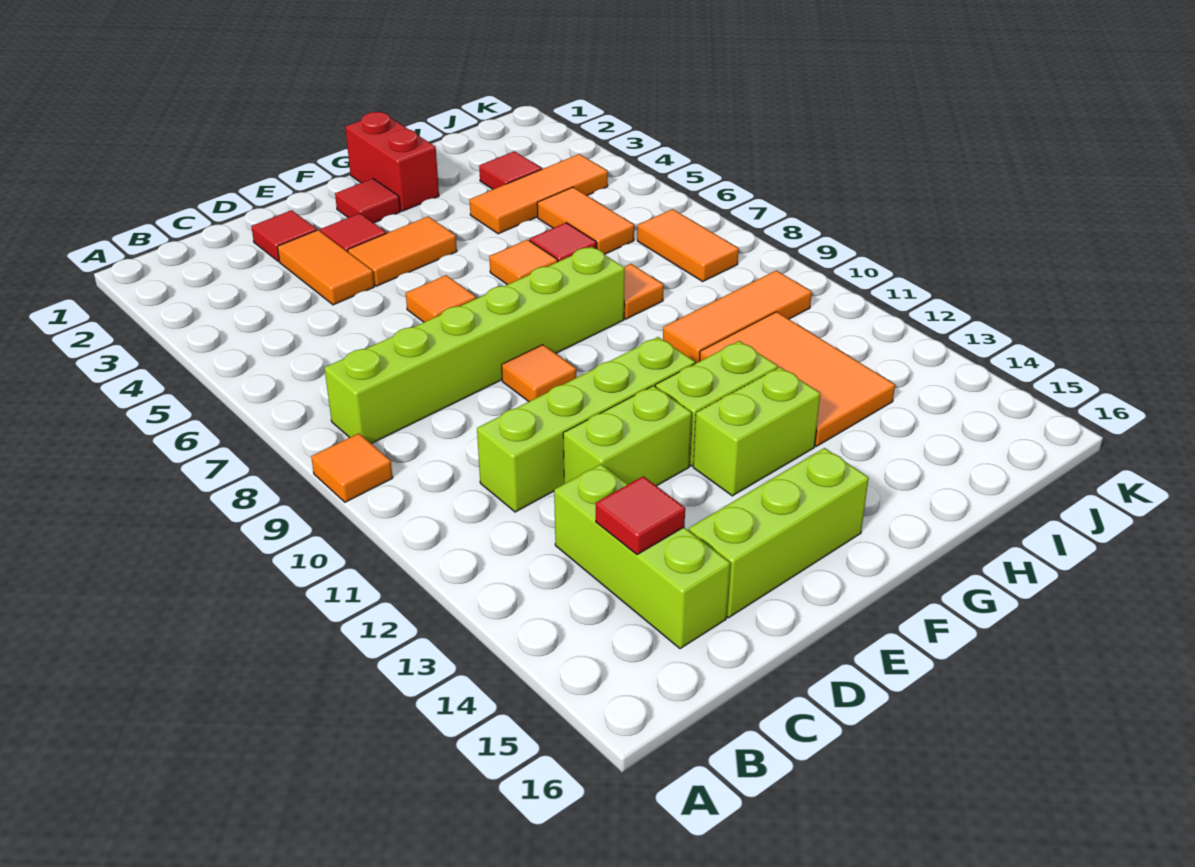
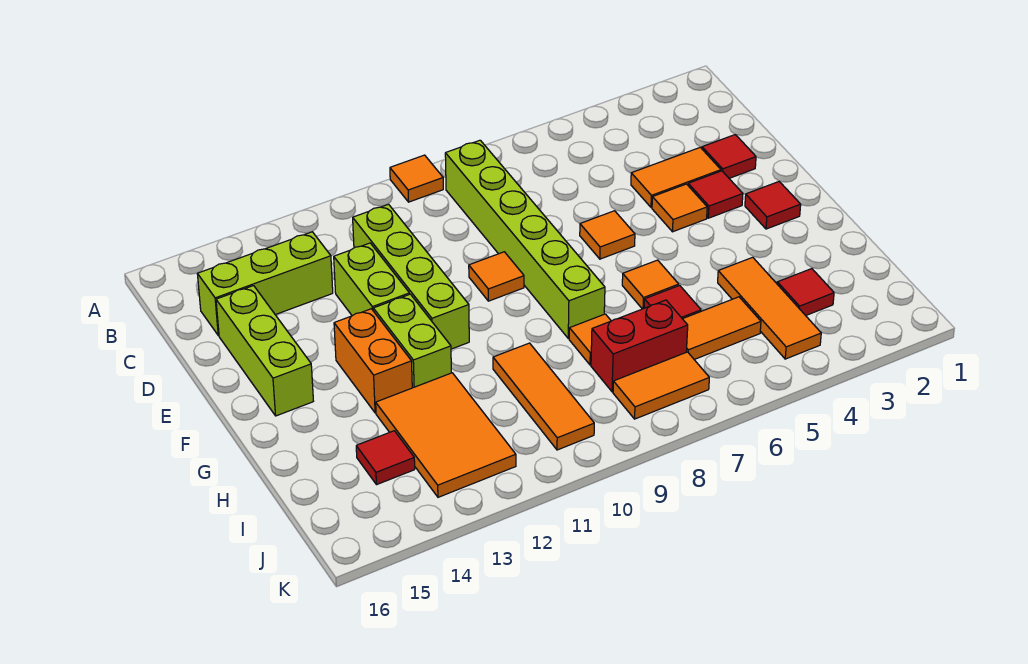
red 1x1 tile [596,476,685,555] -> red 1x1 tile moved to [356,431,415,485]
orange 1x2 tile [348,216,457,286] -> orange 1x1 tile [652,184,707,232]
lime 1x2 brick [693,367,820,496] -> orange 1x2 brick [334,309,412,413]
red 1x2 brick [345,112,439,211] -> red 1x2 brick moved to [591,300,688,392]
orange 2x3 tile [700,312,895,446] -> orange 2x3 tile turned to [376,373,516,497]

